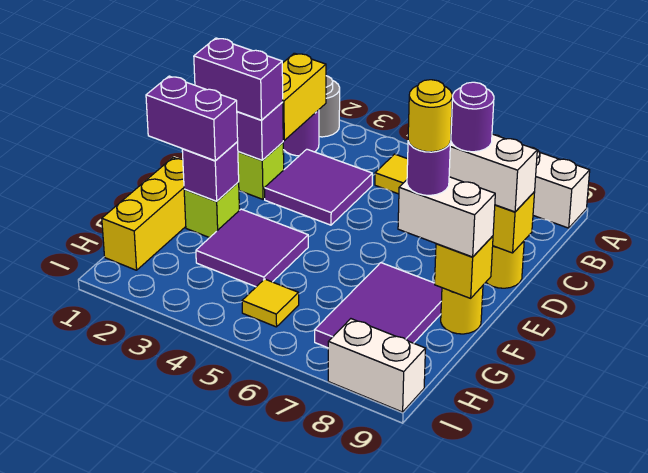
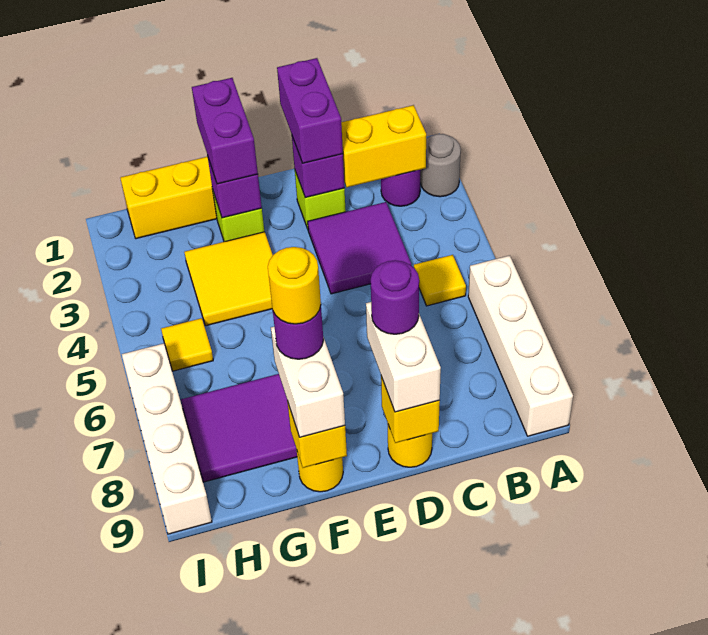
purple 2x2 tile [196,209,308,287] -> yellow 2x2 tile [184,232,273,326]
white 1x2 brick [328,319,426,412] -> white 1x4 brick [122,343,212,534]

